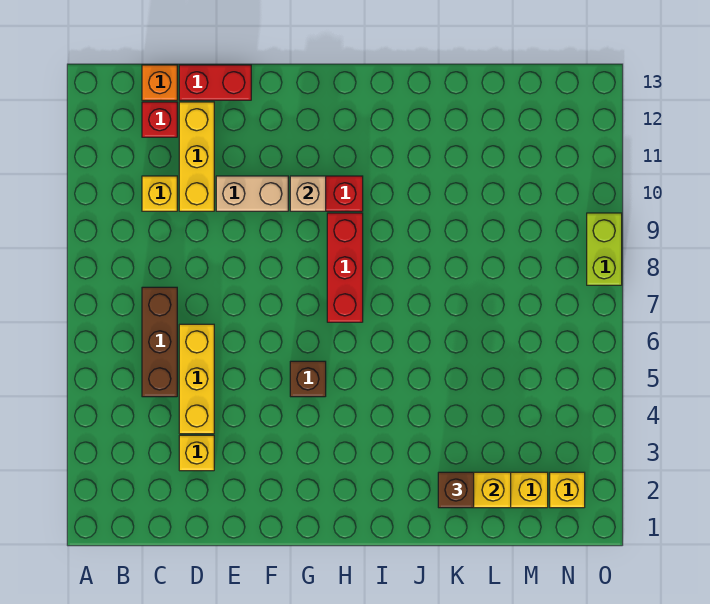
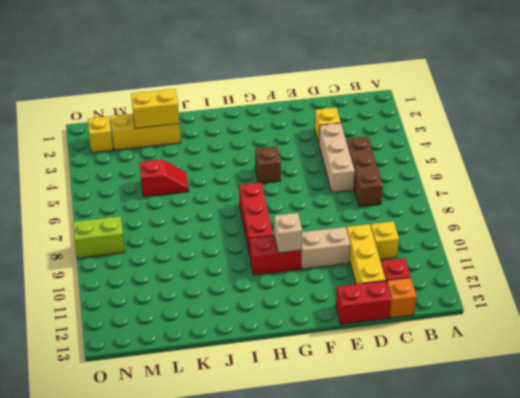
yellow 1x3 brick [179,324,214,434] -> tan 1x3 brick [319,123,355,192]
brown 1x1 brick [438,472,474,508] -> none
none -> red 1x2 slope [139,159,189,197]
lime 1x2 brick [587,213,622,285] -> lime 1x2 brick turned to [73,216,125,258]

